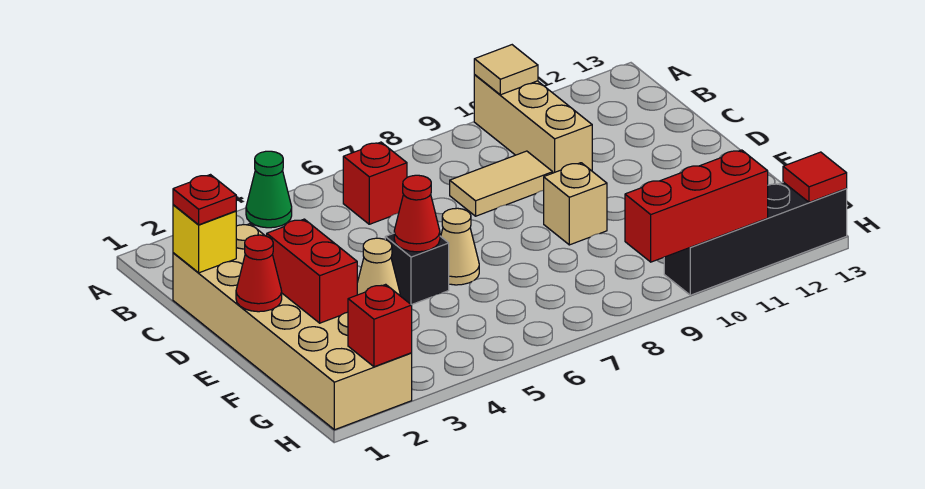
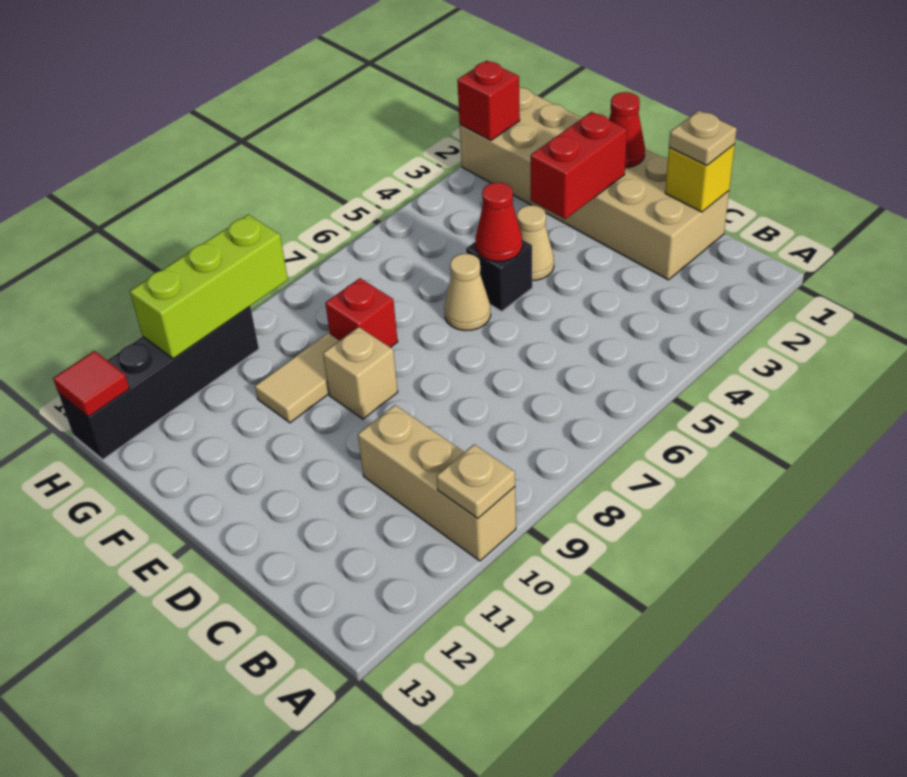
green 1x1 cone [246,151,292,228] -> none
tan 1x1 tile [474,45,538,95] -> tan 1x1 plate [436,444,515,518]
red 1x1 brick [343,142,407,224] -> red 1x1 brick moved to [325,278,398,347]
red 1x1 plate [173,175,236,225] -> tan 1x1 plate [669,110,737,165]
tan 1x2 tile [450,151,553,216] -> tan 1x2 tile moved to [255,333,339,423]
red 1x2 brick [267,219,357,323] -> red 1x2 brick turned to [531,112,627,219]
red 1x3 brick [625,150,768,262] -> lime 1x3 brick [130,215,288,359]

